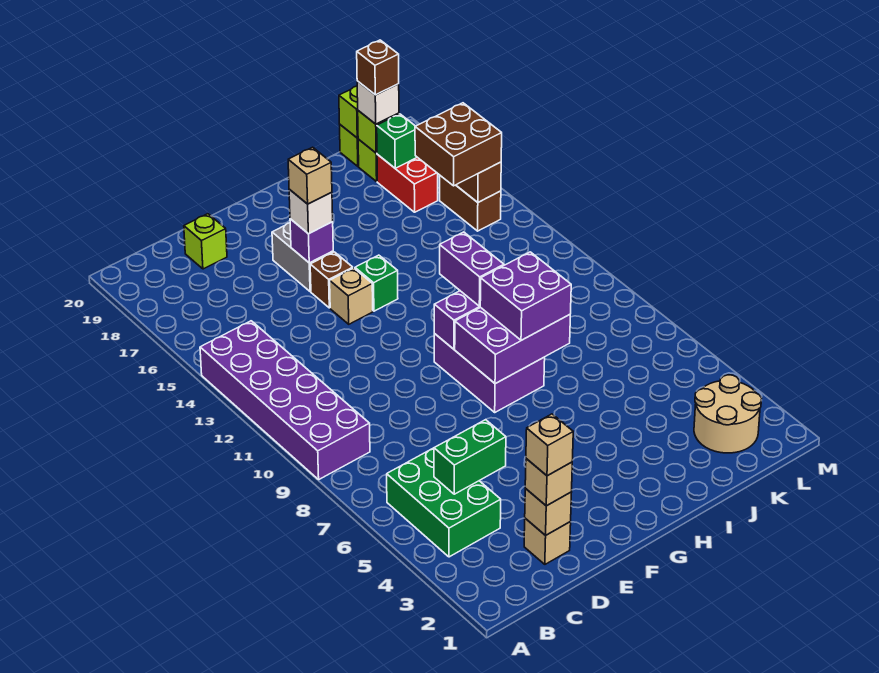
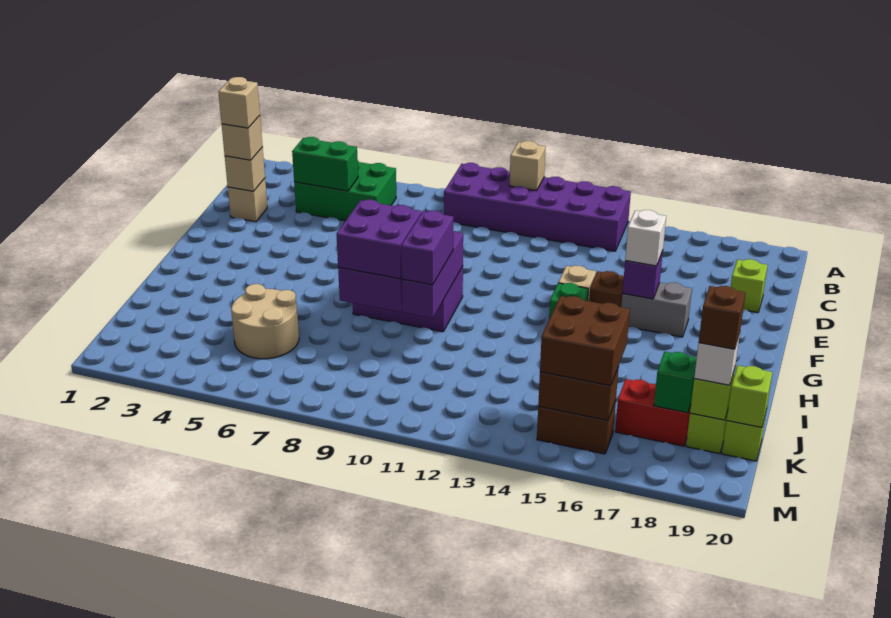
green 1x2 brick [434,420,506,494] -> green 1x2 brick turned to [292,137,358,191]
tan 1x1 brick [288,147,332,204] -> tan 1x1 brick moved to [510,141,546,191]
purple 1x2 brick [440,232,504,306] -> purple 1x2 brick turned to [401,211,453,285]
tan 2x2 round brick [694,375,762,453] -> tan 2x2 round brick moved to [231,284,299,359]

